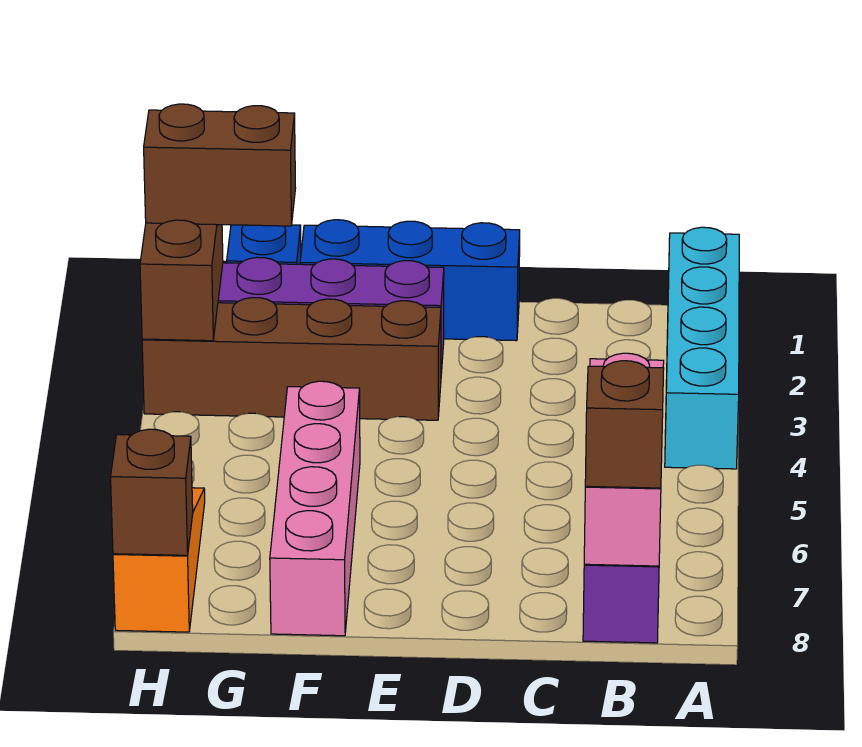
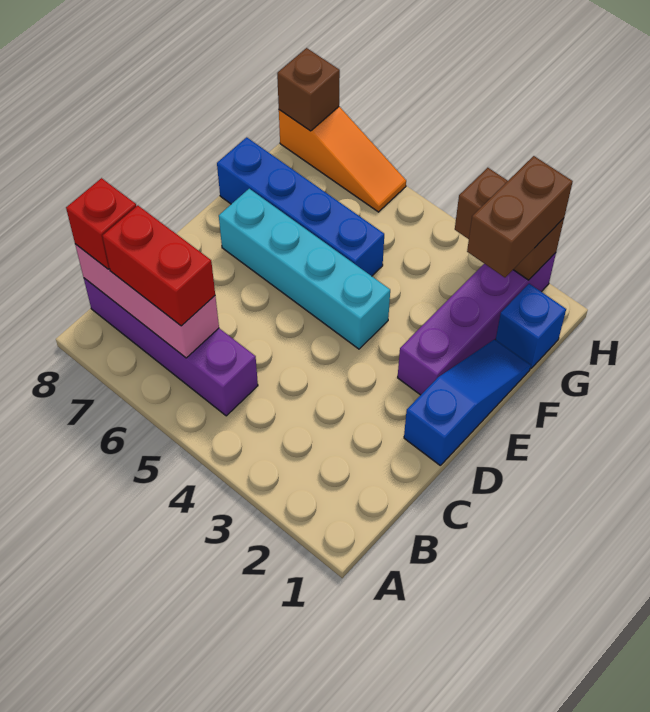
cyan 1x4 brick [665,227,739,469] -> cyan 1x4 brick moved to [219,189,390,349]
none -> red 1x2 brick [102,205,215,326]
brown 1x1 brick [585,361,664,488] -> red 1x1 brick [66,178,136,269]
blue 1x3 brick [300,220,520,341] -> blue 1x3 slope [404,339,531,465]
brown 1x4 brick [142,298,441,420] -> none
pink 1x4 brick [270,381,360,636] -> blue 1x4 brick [217,137,384,276]

